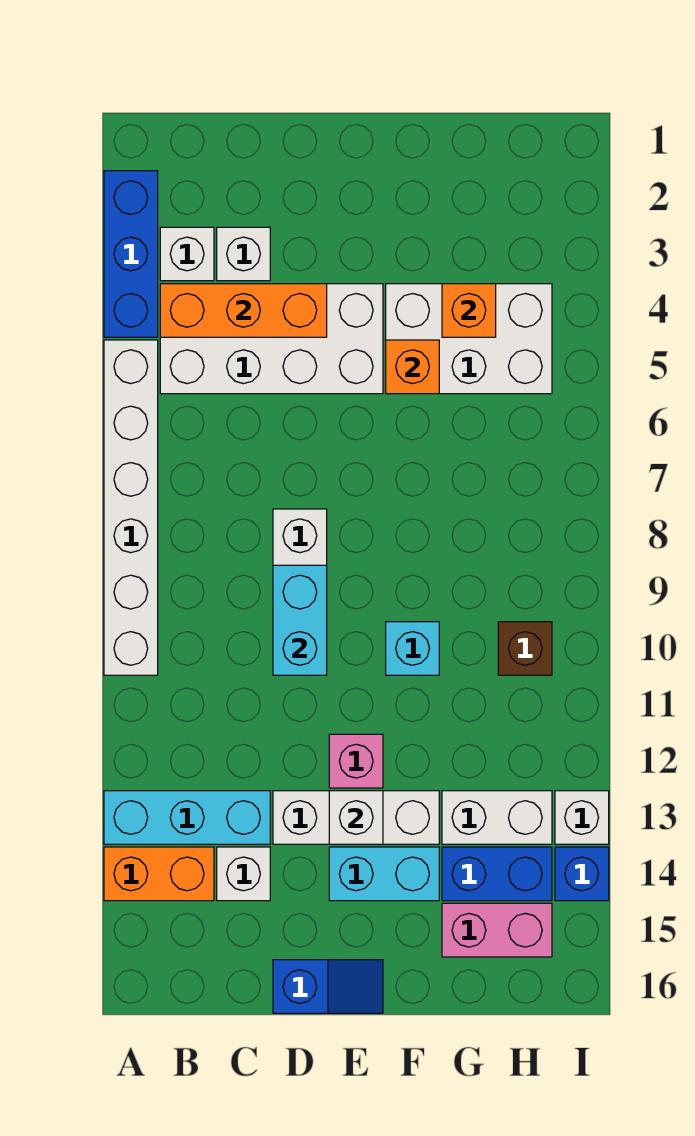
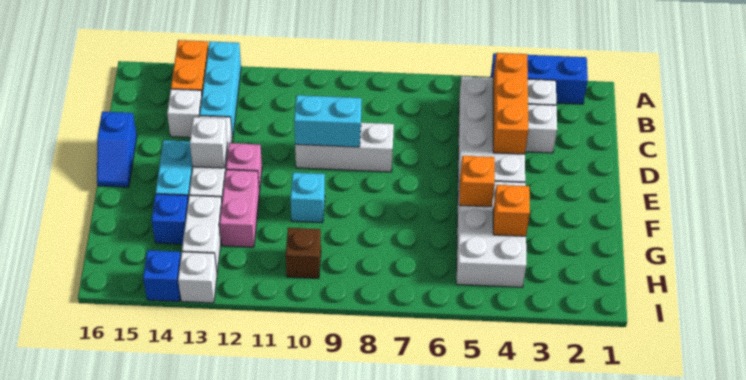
white 1x6 brick [104,340,158,675] -> none
blue 1x2 brick [442,847,552,901] -> blue 1x1 brick [152,194,188,244]
pink 1x2 brick [442,903,552,957] -> pink 1x2 brick moved to [220,170,259,247]

